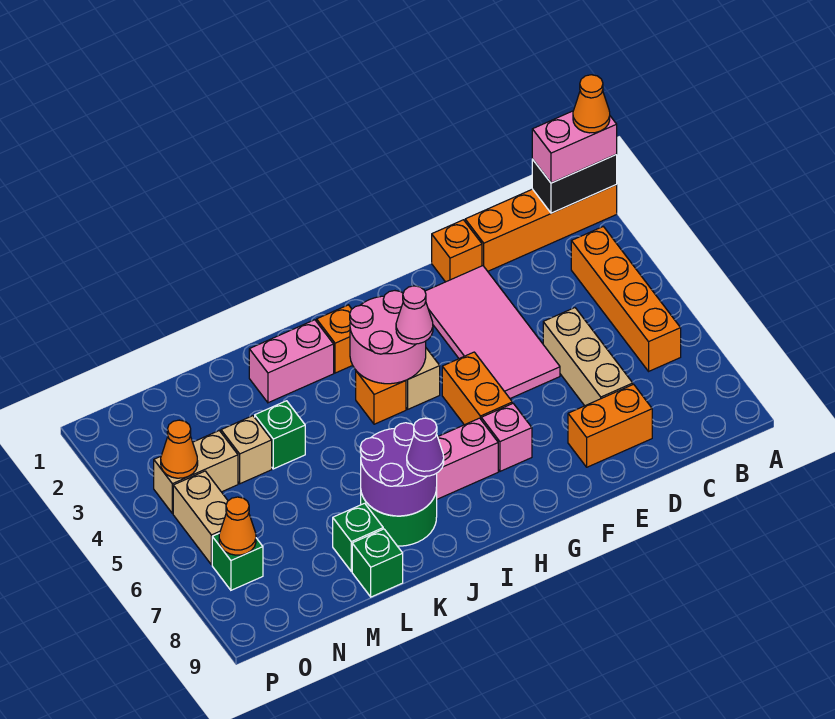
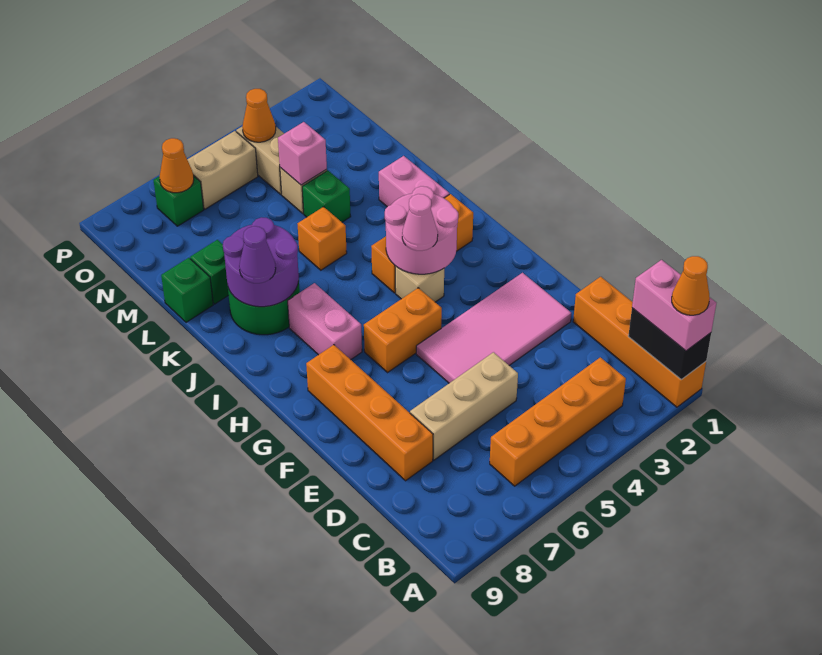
orange 1x2 brick [568,384,652,467] -> orange 1x4 brick [306,345,433,481]
orange 1x1 brick [432,220,482,282] -> orange 1x1 brick moved to [298,207,347,270]
pink 1x1 brick [481,403,532,471] -> pink 1x1 brick moved to [278,122,327,185]

